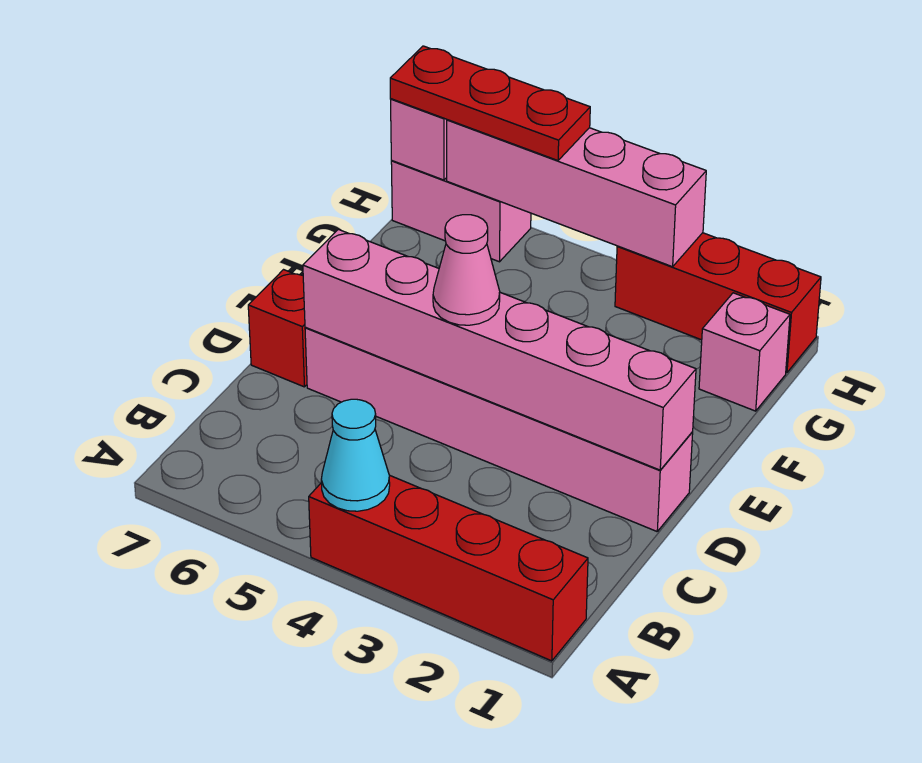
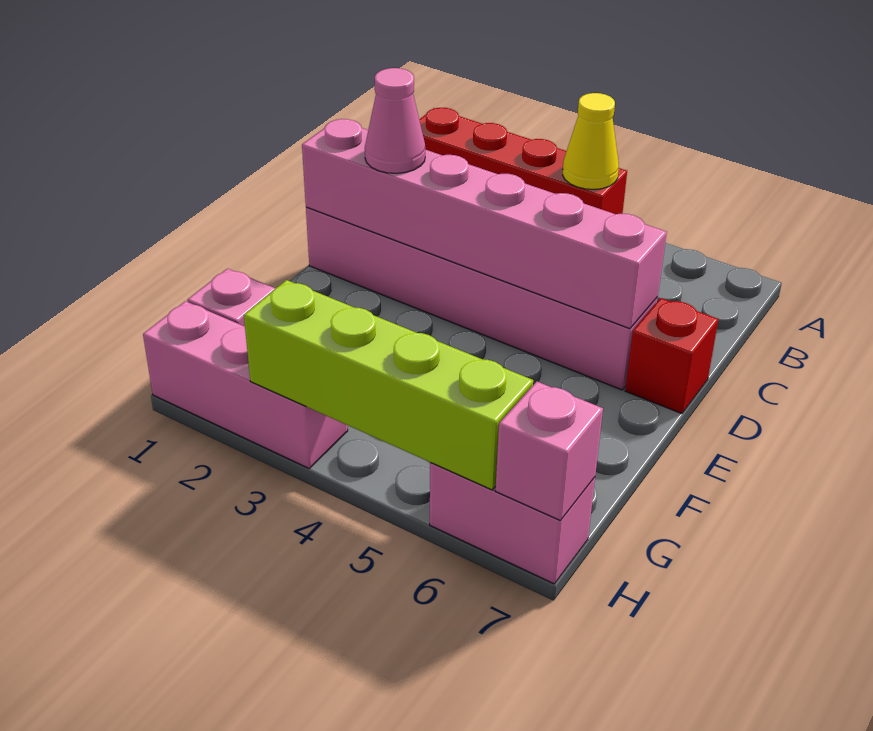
cyan 1x1 cone [321,399,390,511] -> yellow 1x1 cone [563,93,619,189]
pink 1x1 cone [433,215,500,325] -> pink 1x1 cone moved to [365,68,425,173]
red 1x3 brick [615,233,821,373] -> pink 1x3 brick [143,301,348,468]
pink 1x4 brick [447,120,706,267] -> lime 1x4 brick [244,280,533,490]
red 1x3 plate [390,46,590,161] -> none

